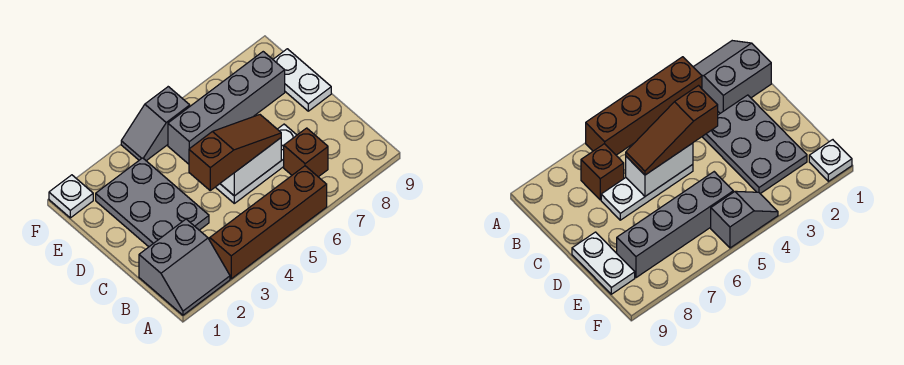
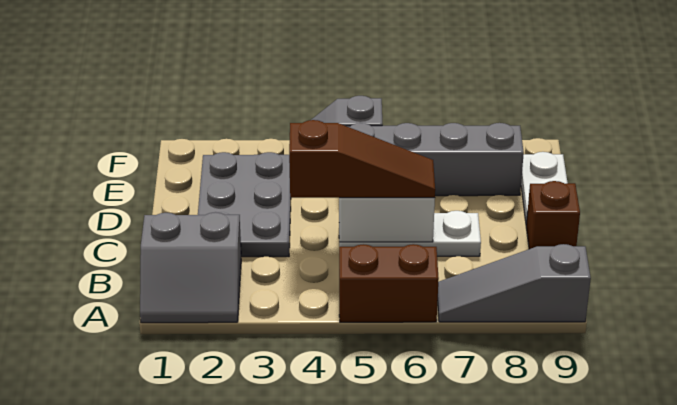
brown 1x4 brick [210,166,327,279] -> brown 1x2 brick [339,244,439,322]
none -> grey 1x3 slope [438,244,591,322]
brown 1x1 brick [284,128,328,177] -> brown 1x1 brick moved to [526,181,580,249]
white 1x1 plate [49,175,93,218] -> none

